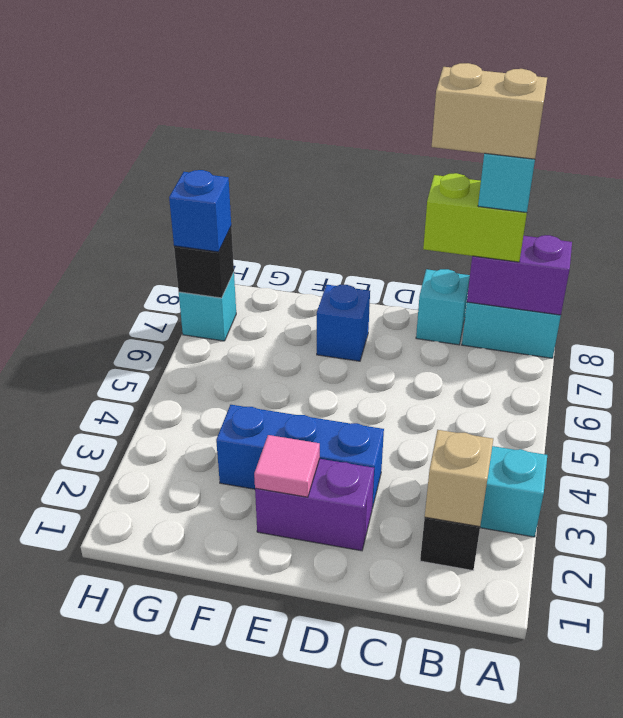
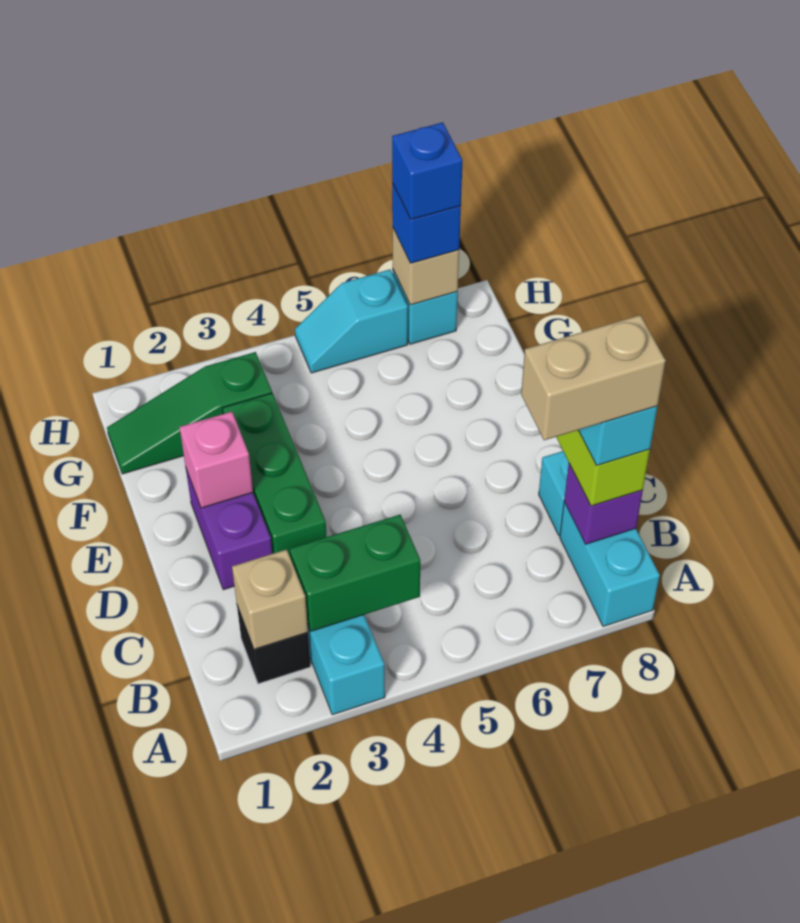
purple 1x2 brick [467,235,572,315] -> purple 1x1 brick [564,464,643,544]
none -> green 1x2 brick [290,515,420,631]
tan 1x2 brick [432,63,547,159] -> tan 1x2 brick turned to [521,315,666,440]
blue 1x3 brick [216,405,384,508] -> green 1x3 brick [223,393,326,556]
pink 1x1 tile [254,435,320,497] -> pink 1x1 brick [180,412,253,508]
blue 1x1 brick [317,285,370,361] -> blue 1x1 brick moved to [392,122,463,220]
none -> green 1x3 slope [107,352,272,474]
none -> cyan 1x2 slope [295,270,408,373]
black 1x1 brick [174,228,234,298] -> tan 1x1 brick [393,229,459,305]

